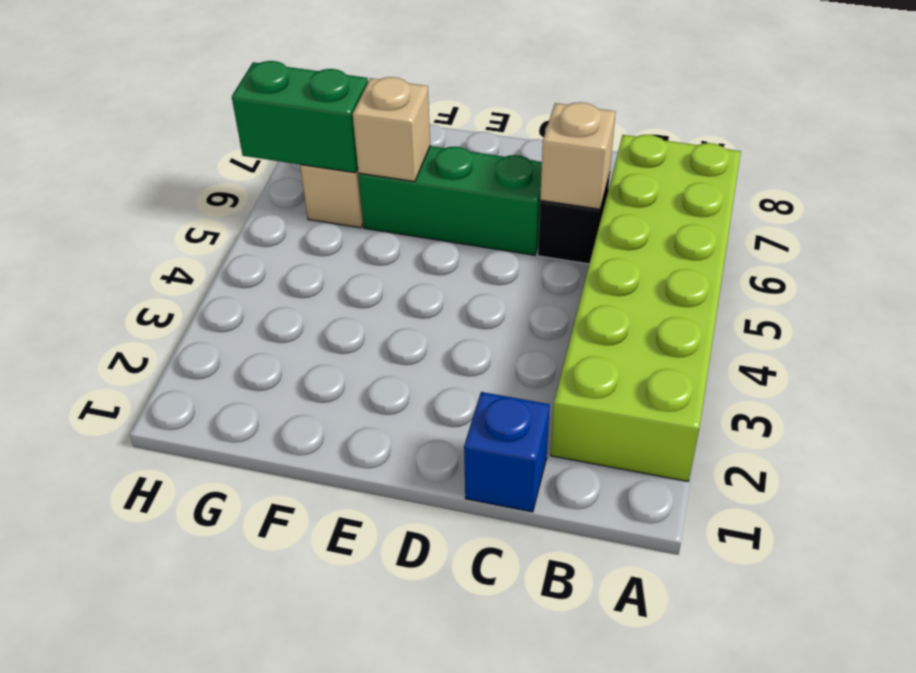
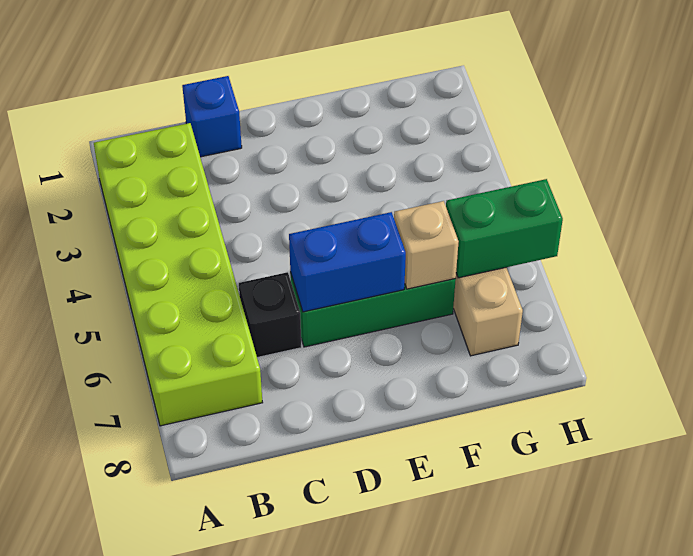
tan 1x1 brick [540,102,616,209] -> none
none -> blue 1x2 brick [289,212,406,312]

